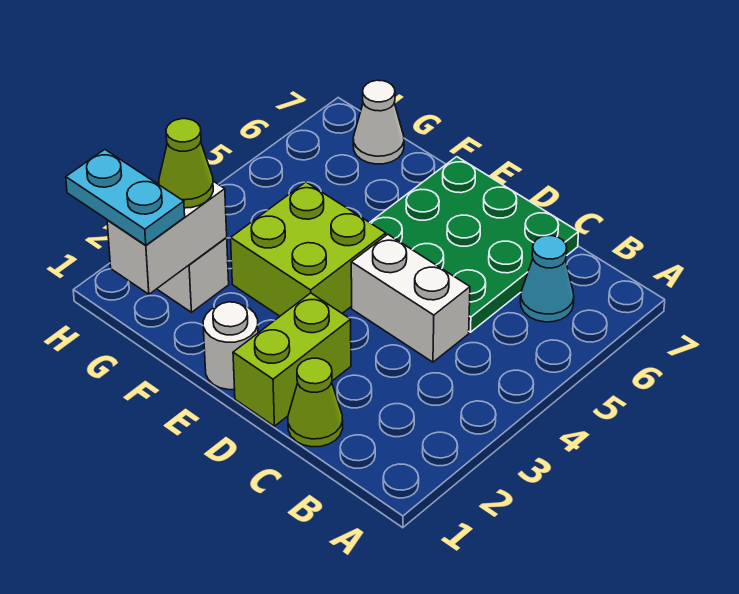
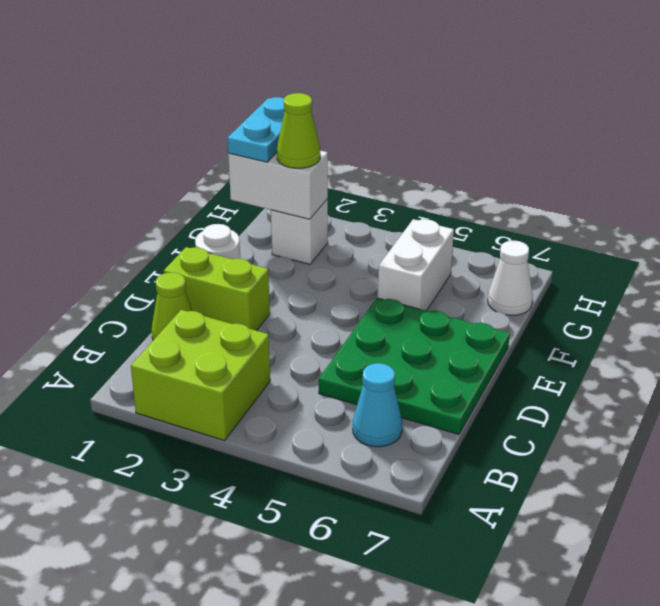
white 1x2 brick [351,234,470,362] -> white 1x2 brick moved to [378,219,454,311]
lime 2x2 brick [231,182,386,316] -> lime 2x2 brick moved to [131,310,270,441]

